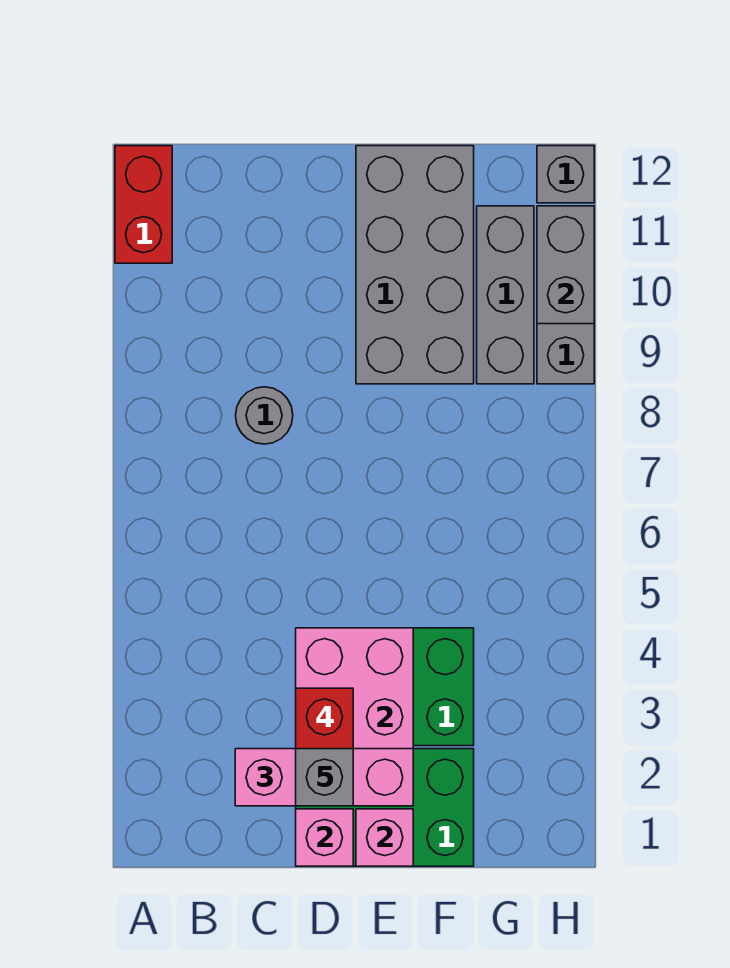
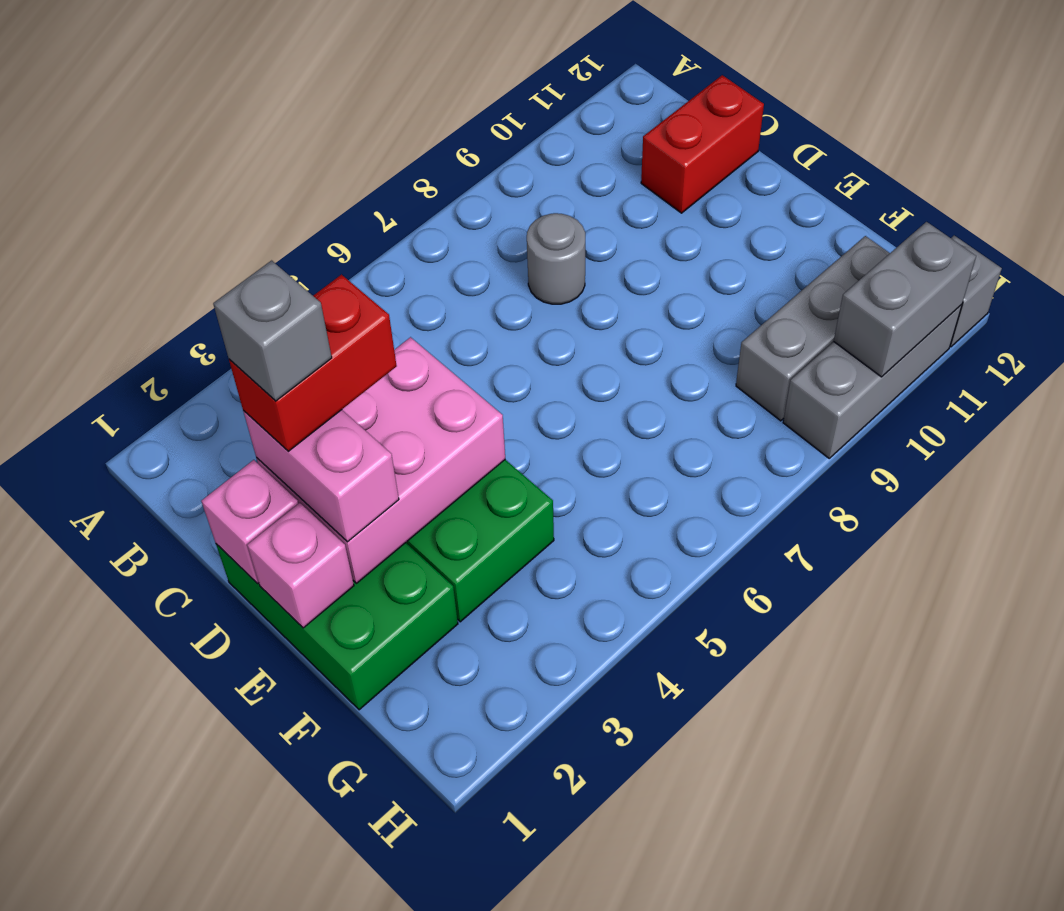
red 1x2 brick [115,146,172,263] -> red 1x2 brick moved to [641,75,764,213]
pink 1x3 brick [235,749,413,806] -> pink 1x2 brick [243,410,399,542]
grey 2x4 brick [356,146,474,384] -> none

